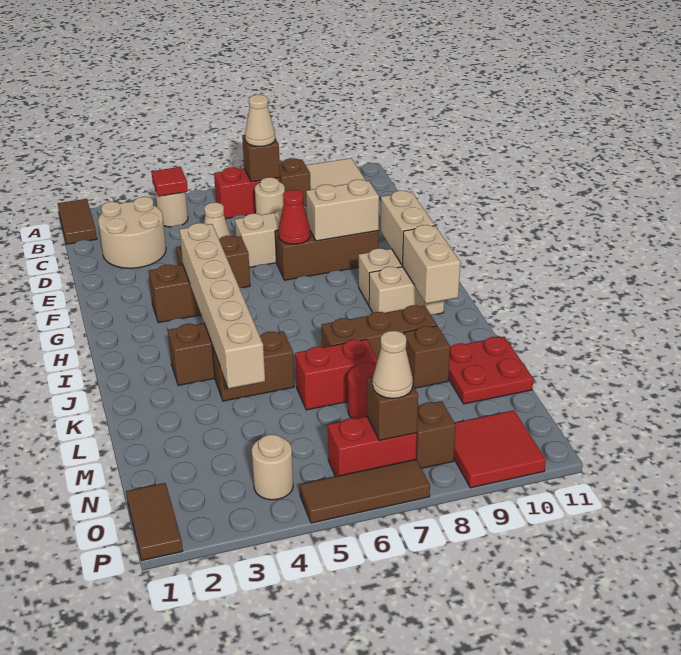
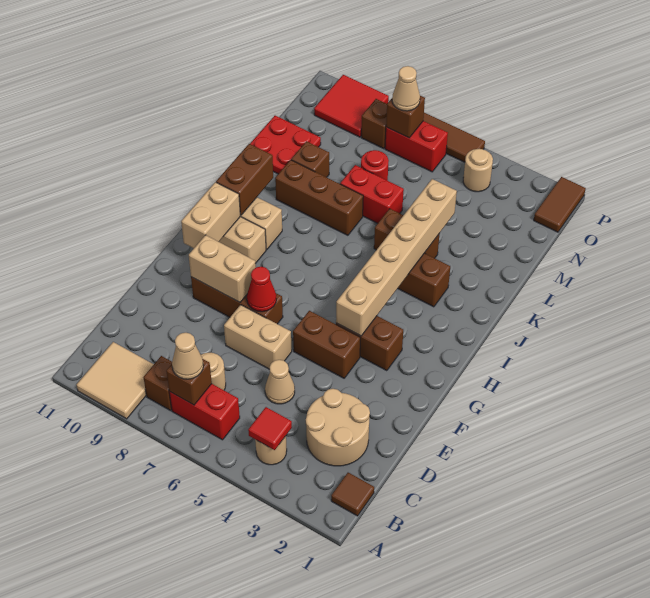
brown 1x2 tile [58,199,97,244] -> brown 1x1 tile [331,473,374,516]
tan 1x2 brick [402,225,460,304] -> brown 1x2 brick [216,144,273,215]

